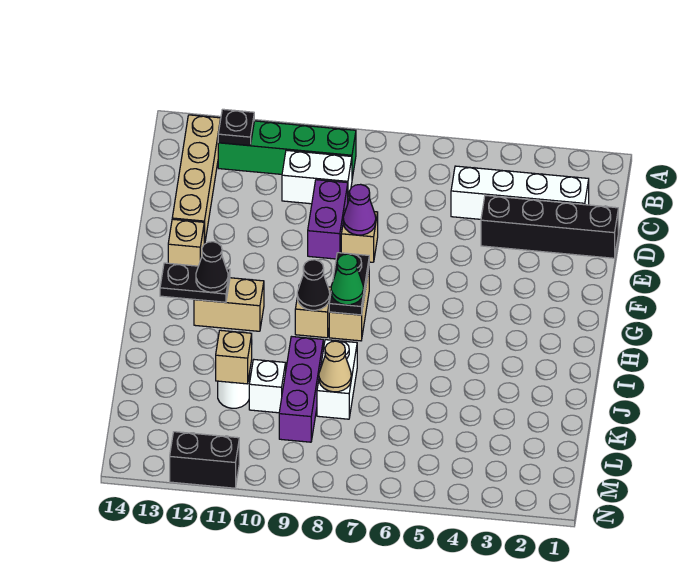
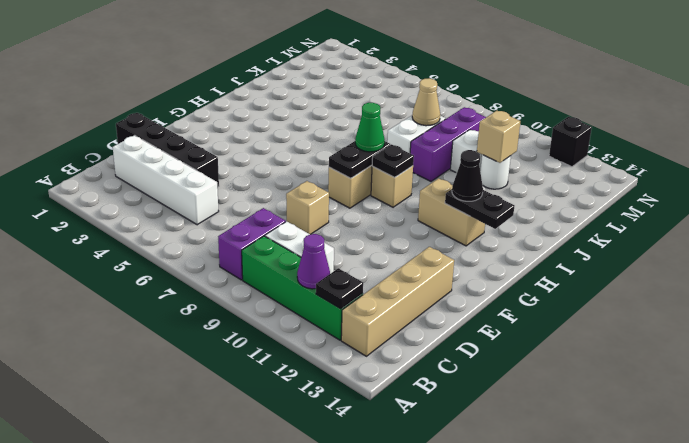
purple 1x2 brick [308,180,348,259] -> purple 1x2 brick moved to [218,208,286,280]
purple 1x1 cone [343,184,376,235] -> purple 1x1 cone moved to [297,234,330,289]
tan 1x1 brick [168,219,204,266] -> none
black 1x1 cone [297,260,330,310] -> black 1x1 plate [372,144,414,178]
black 1x2 brick [170,432,239,488] -> black 1x1 brick [549,117,592,167]

